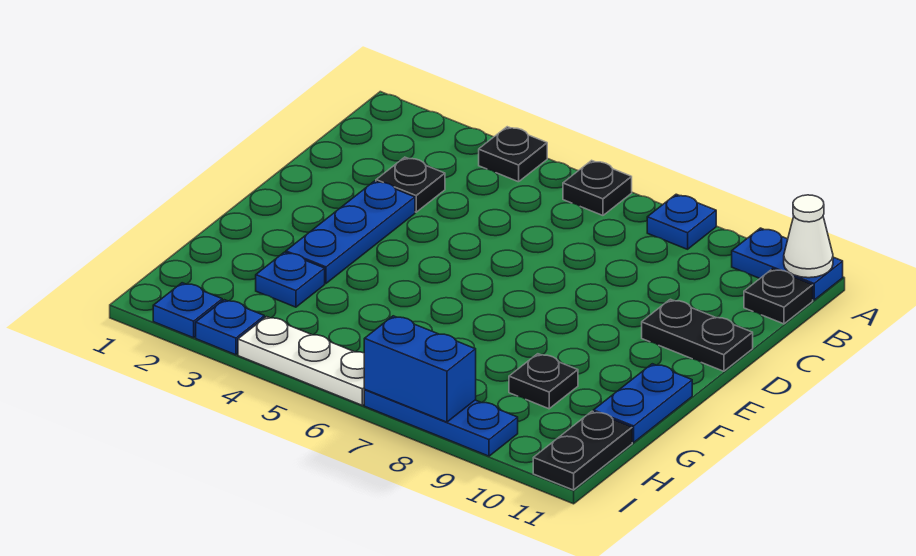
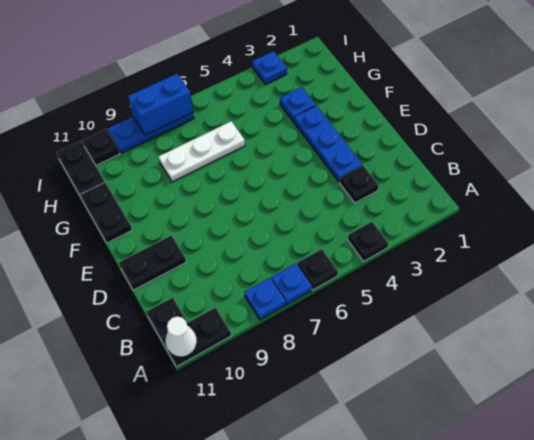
blue 1x2 plate [732,228,843,300] -> black 1x2 plate [161,307,231,367]
blue 1x2 plate [593,364,692,443] -> black 1x2 plate [80,183,132,243]
black 1x1 plate [509,354,578,409] -> black 1x1 plate moved to [82,129,120,165]
blue 1x1 plate [153,283,222,338] -> blue 1x1 plate moved to [271,263,312,305]
white 1x3 plate [238,317,365,405] -> white 1x3 plate moved to [159,121,245,182]

